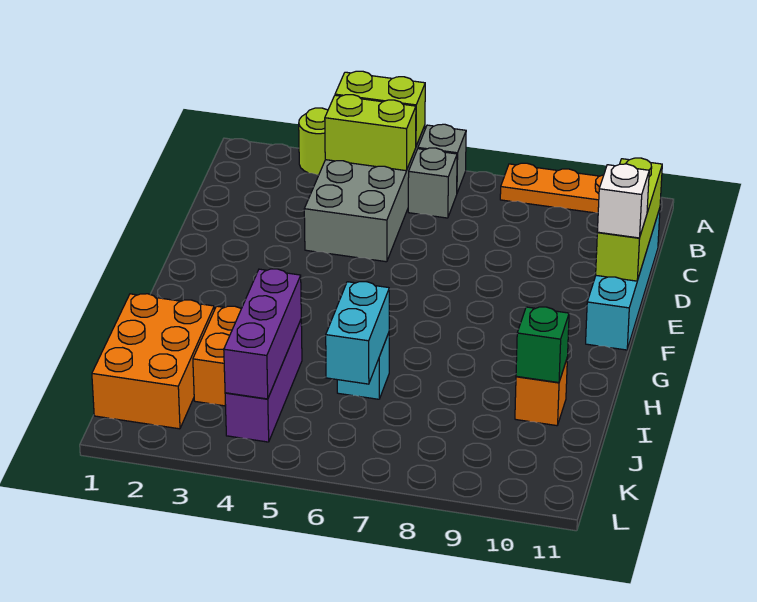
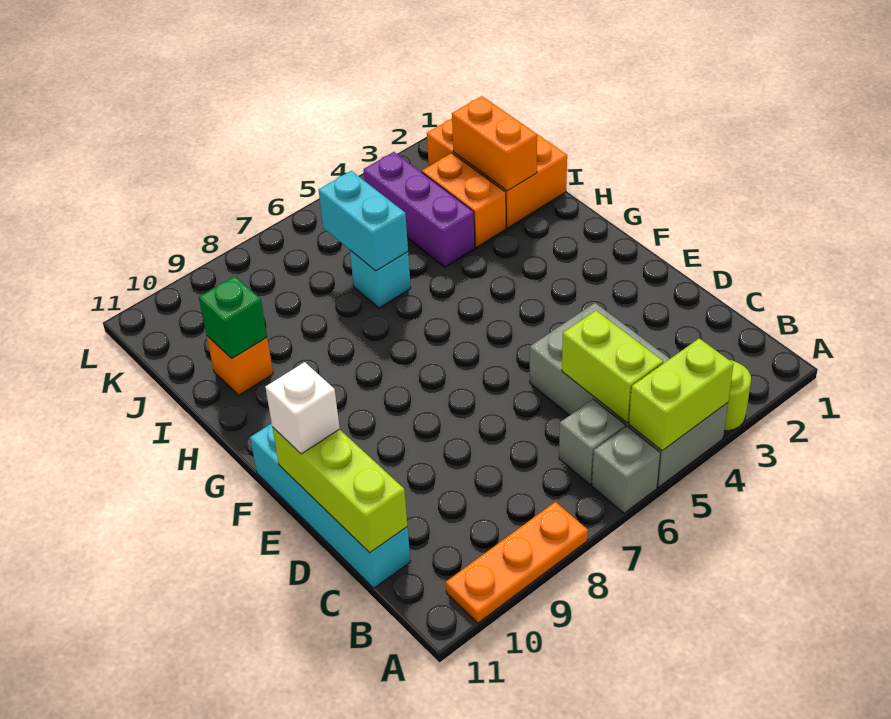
lime 1x2 brick [325,95,416,171] -> lime 1x2 brick turned to [562,311,663,423]
none -> orange 1x2 brick [452,96,537,191]
purple 1x3 brick [224,269,301,399] -> none

